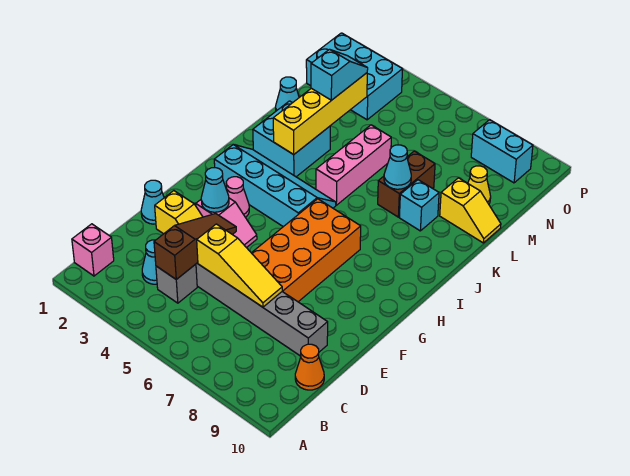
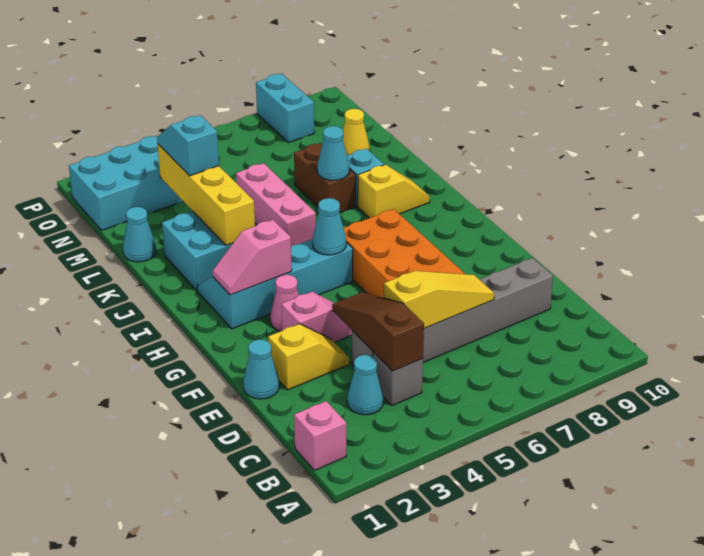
orange 1x1 cone [295,344,324,390] -> none
cyan 1x1 cone [201,168,229,212] -> cyan 1x1 cone moved to [312,198,346,255]
none -> pink 1x2 slope [213,220,292,295]
yellow 1x2 slope [440,178,501,243] -> yellow 1x2 slope moved to [358,165,430,218]
cyan 1x2 brick [471,120,533,183] -> cyan 1x2 brick turned to [256,74,314,143]

